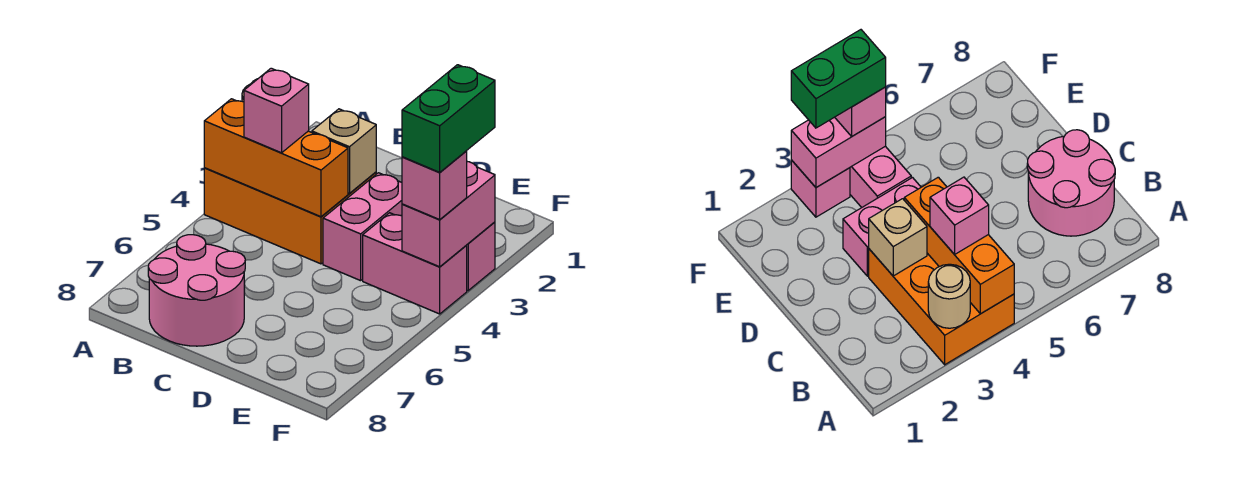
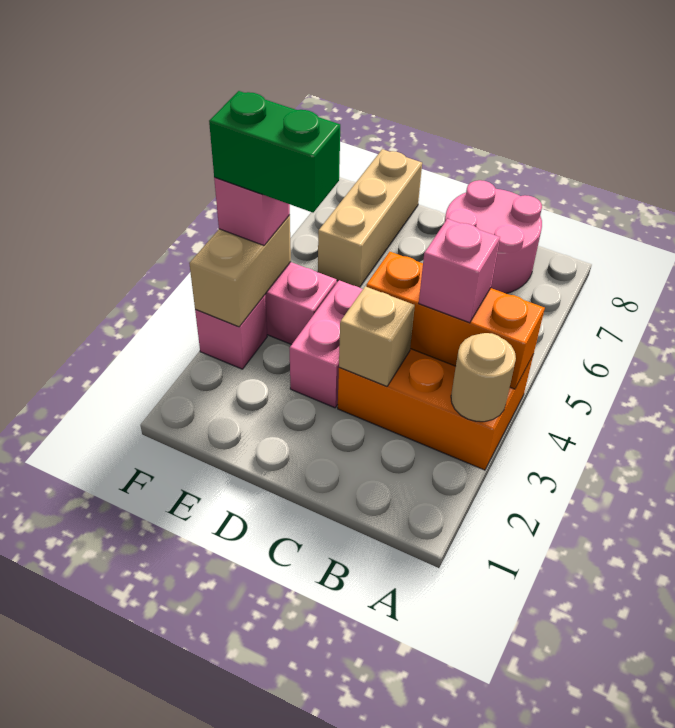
none -> tan 1x3 brick [318,149,422,287]
pink 1x2 brick [402,162,495,267] -> tan 1x2 brick [189,215,291,327]
green 1x2 brick [402,65,495,172] -> green 1x2 brick turned to [209,91,340,212]

